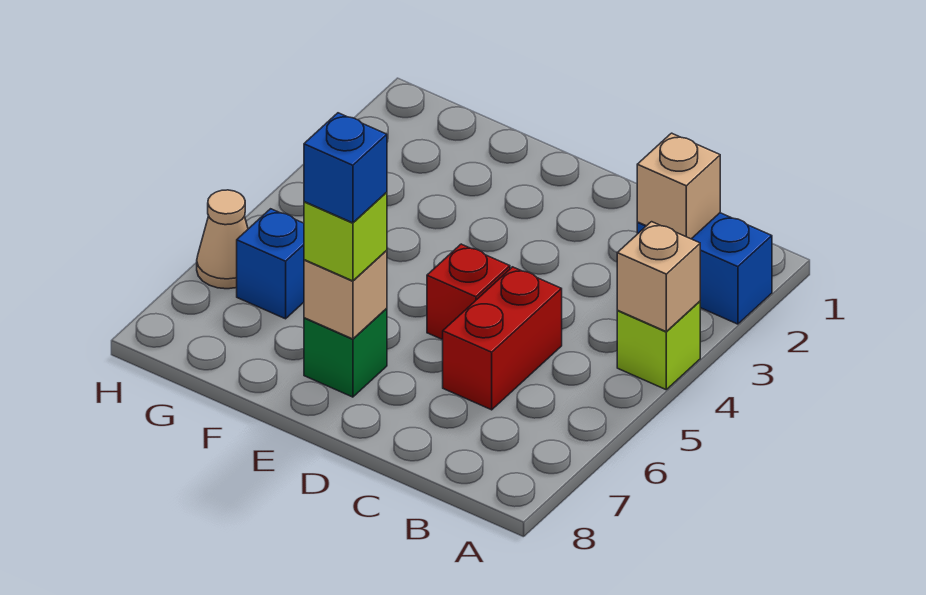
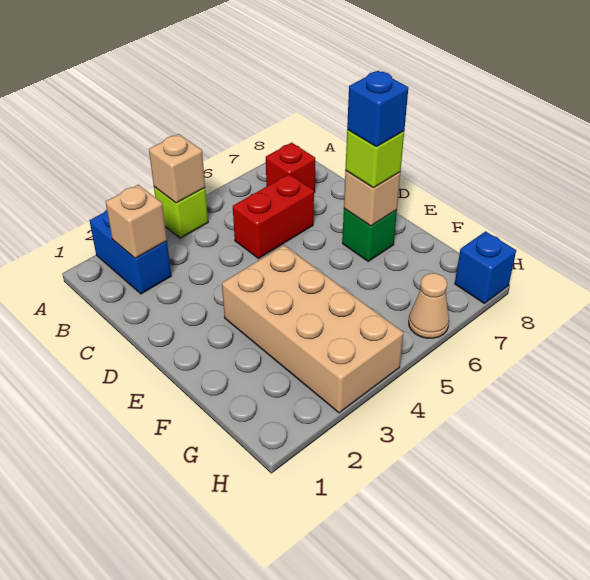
red 1x1 brick [427,244,510,340] -> red 1x1 brick moved to [266,143,315,193]
none -> tan 2x4 brick [222,245,403,413]
blue 1x1 brick [237,209,304,319] -> blue 1x1 brick moved to [455,231,516,303]

